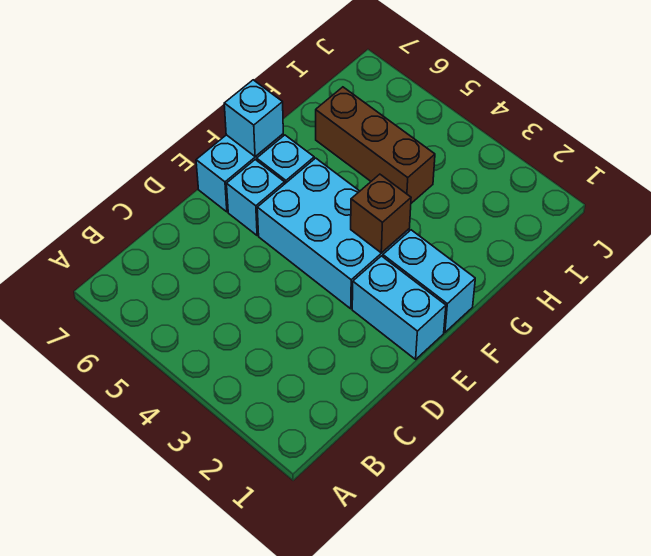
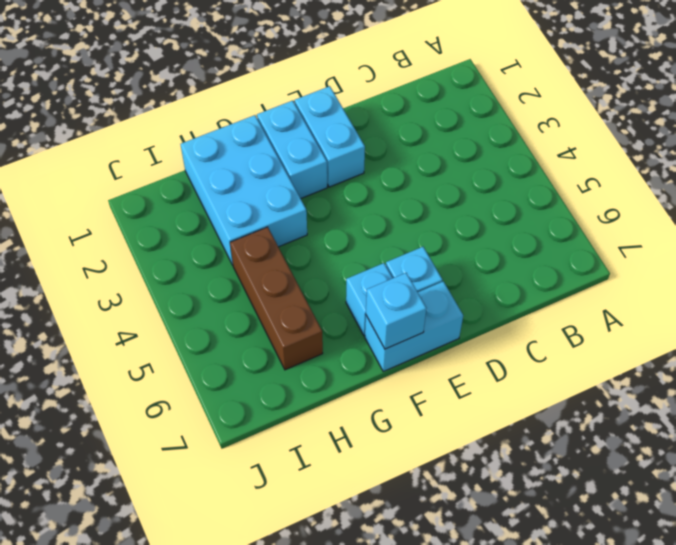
cyan 2x3 brick [257,158,409,309] -> cyan 2x3 brick moved to [180,115,307,265]
brown 1x1 brick [351,174,411,253] -> none

